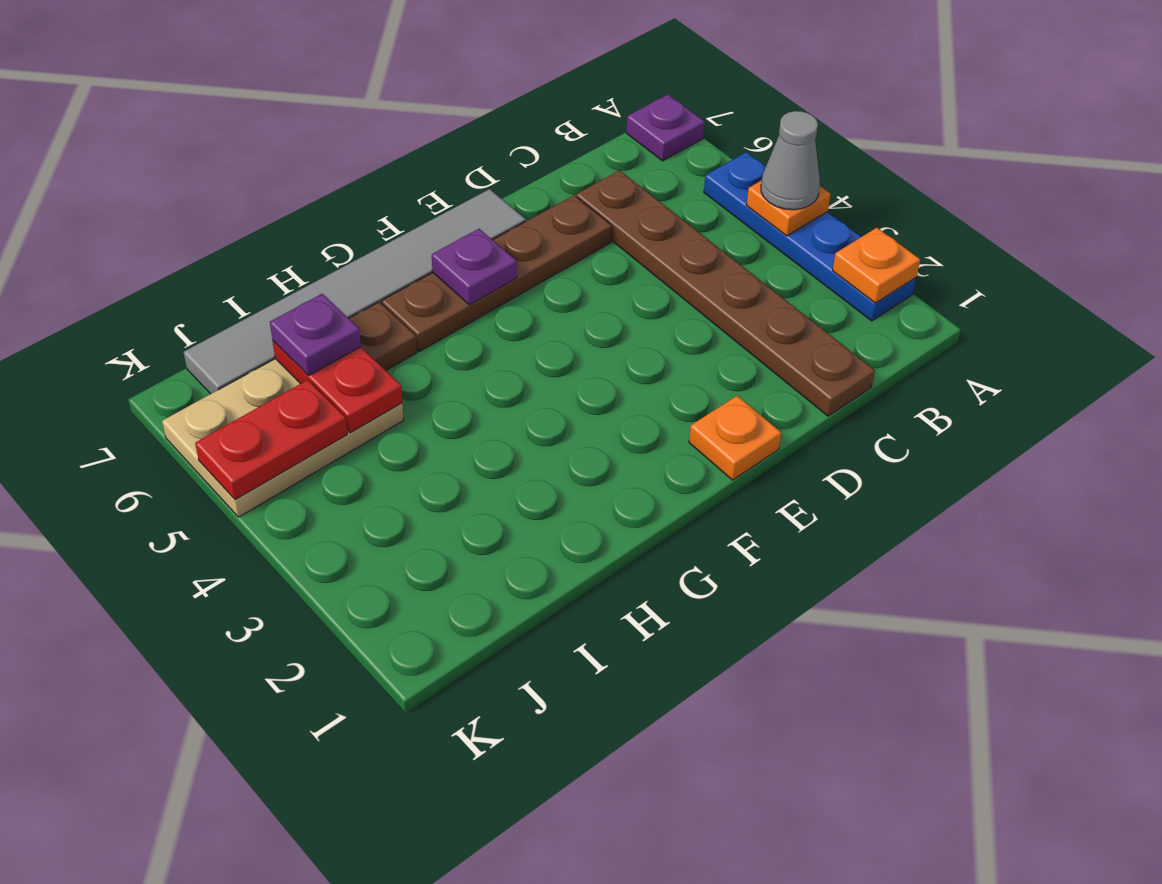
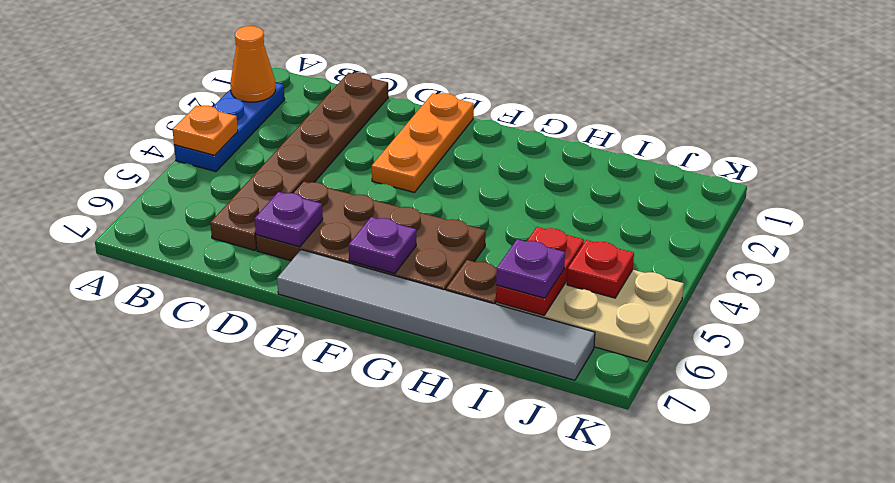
blue 1x4 plate [704,152,916,321] -> blue 1x3 plate [174,83,285,172]
orange 1x1 plate [832,228,920,303] -> orange 1x1 cone [230,26,275,102]
grey 1x1 cone [761,111,820,210] -> none
purple 1x1 plate [626,94,705,161] -> purple 1x1 plate moved to [255,192,323,247]
brown 1x4 plate [382,195,612,351] -> brown 2x4 plate [256,181,486,290]
orange 1x1 plate [689,396,781,480] -> orange 1x3 plate [372,93,474,192]
red 1x2 plate [195,380,347,500] -> red 1x1 plate [567,240,634,298]

